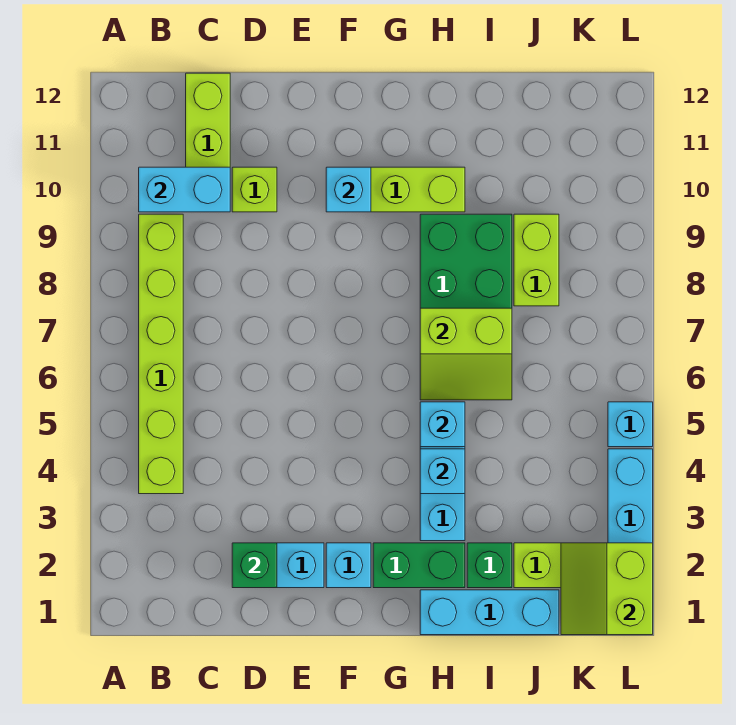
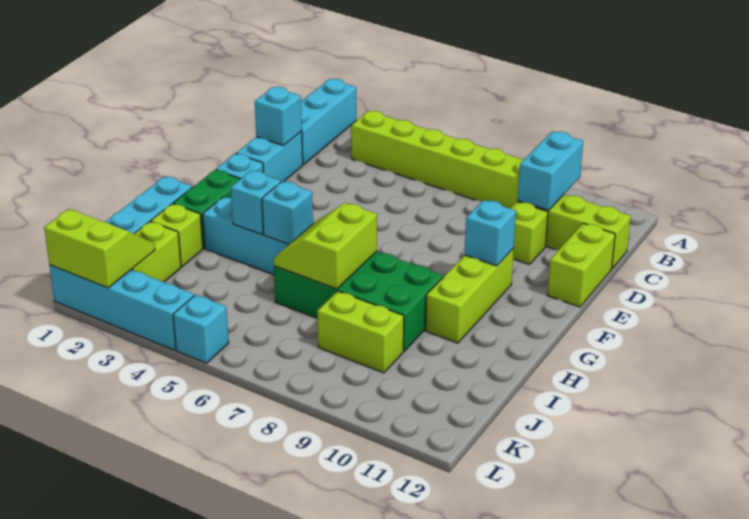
none -> cyan 1x3 brick [301,79,356,165]
green 1x1 brick [232,543,277,588] -> cyan 1x1 brick [255,87,302,146]
none -> lime 1x2 brick [548,223,615,307]
green 1x1 brick [467,543,512,588] -> lime 1x1 brick [151,204,203,267]

